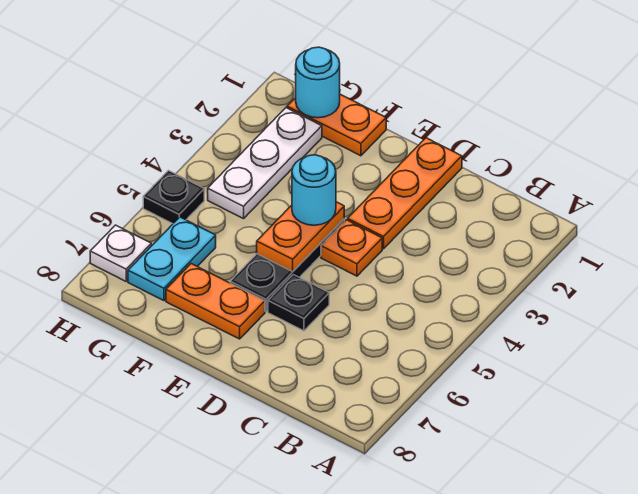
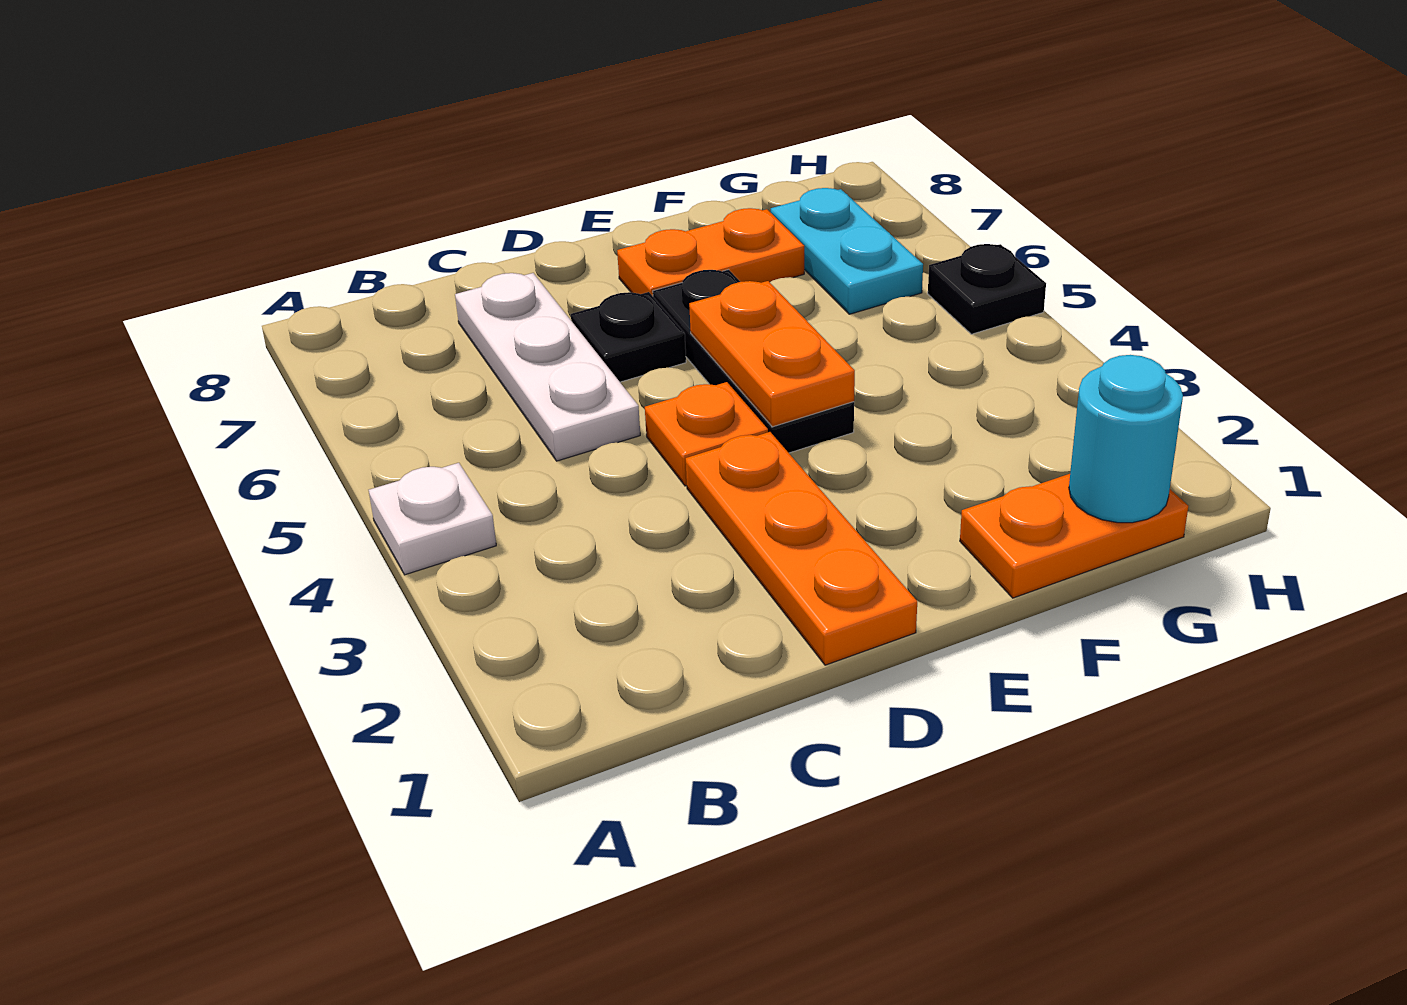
cyan 1x1 round brick [292,155,336,225] -> none
white 1x3 plate [208,108,322,219] -> white 1x3 plate moved to [455,273,640,461]
white 1x1 plate [90,225,151,281] -> white 1x1 plate moved to [369,463,496,575]

